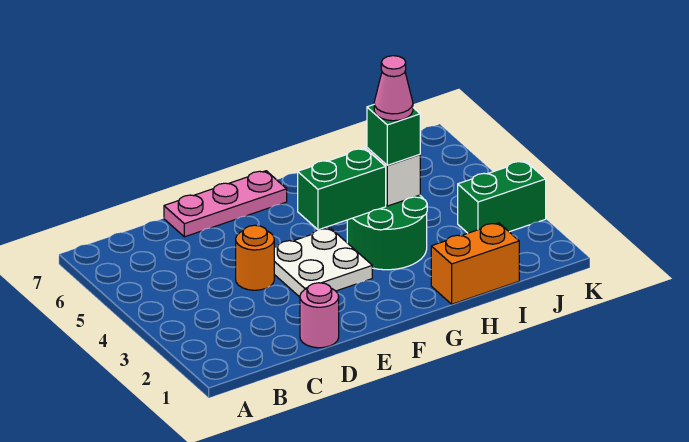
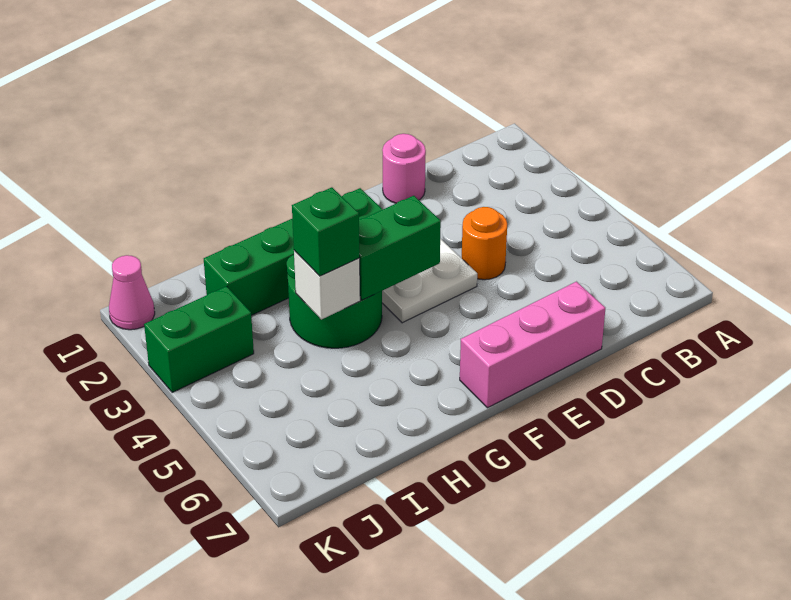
pink 1x3 plate [164,171,287,237] -> pink 1x3 brick [460,282,605,408]
none -> green 1x4 brick [204,188,383,315]
orange 1x2 brick [431,223,519,304] -> none
pink 1x1 cone [374,56,413,121] -> pink 1x1 cone moved to [109,255,155,330]

